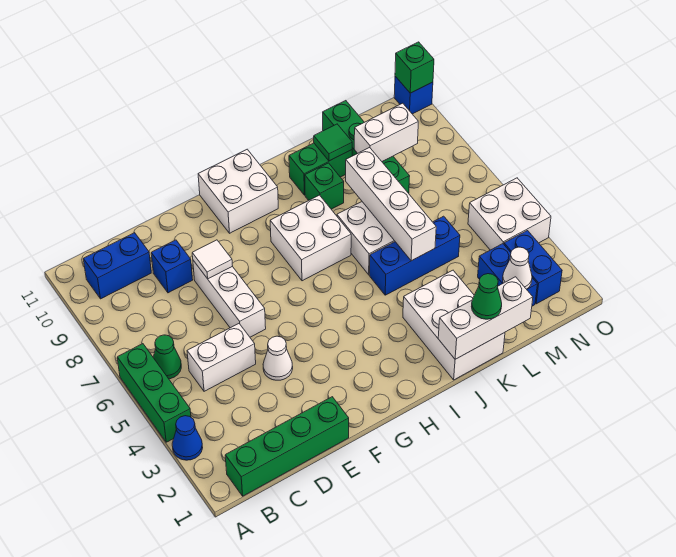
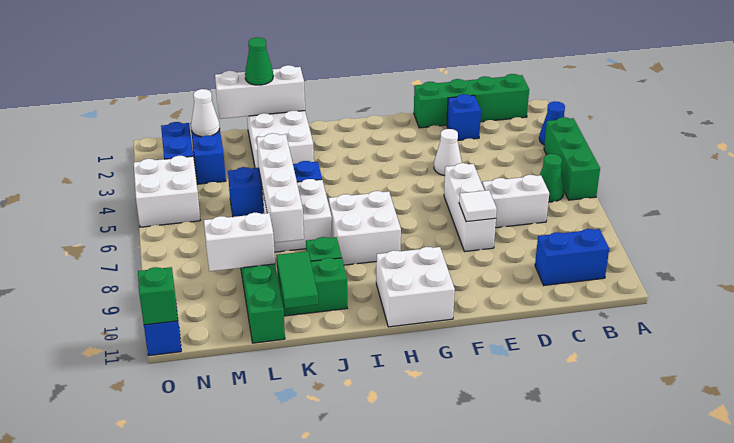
white 1x2 brick [187,324,256,391] -> white 1x2 brick moved to [482,175,549,228]
blue 1x1 brick [151,240,193,293] -> blue 1x1 brick moved to [447,94,481,140]
green 1x1 tile [314,124,352,161] -> green 1x2 tile [276,251,318,308]

